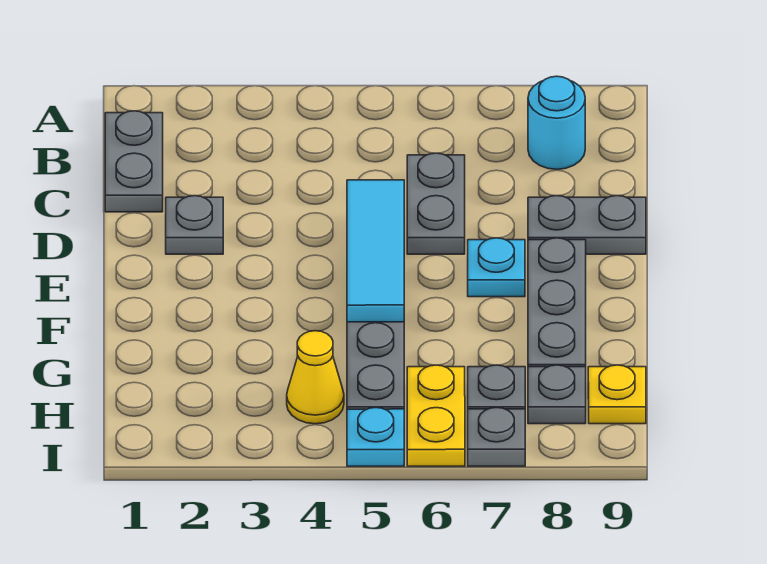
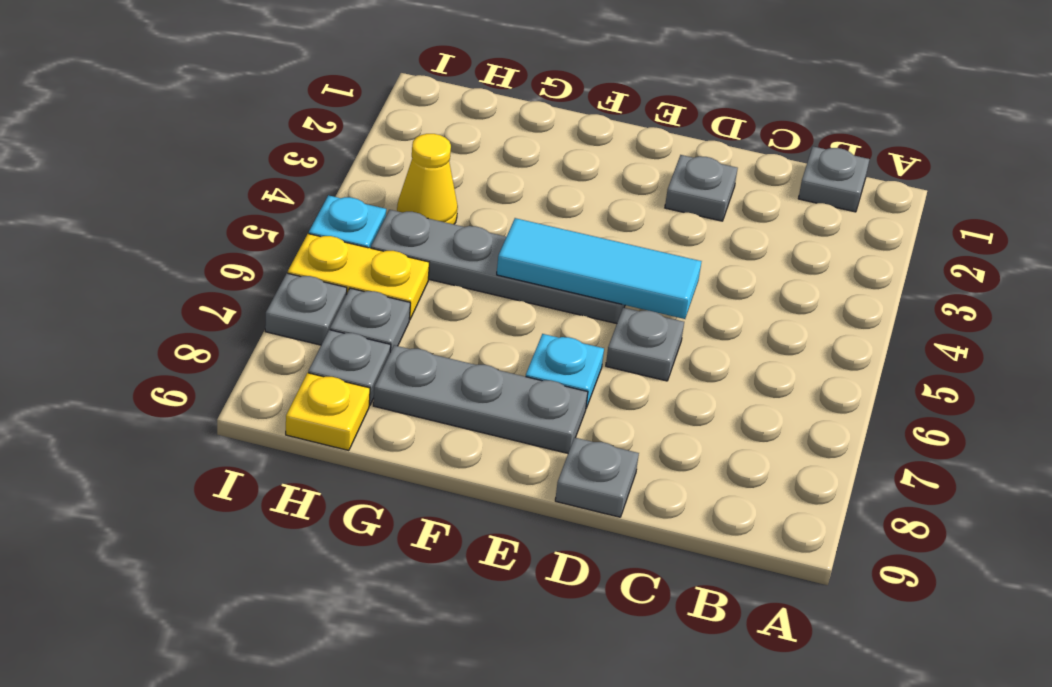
grey 1x2 plate [105,111,163,212] -> grey 1x1 plate [798,146,869,212]
cyan 1x1 round brick [528,76,585,169] -> none
grey 1x2 plate [407,153,465,254] -> grey 1x1 plate [606,307,684,381]
grey 1x2 plate [528,196,646,254] -> grey 1x1 plate [555,438,639,517]

